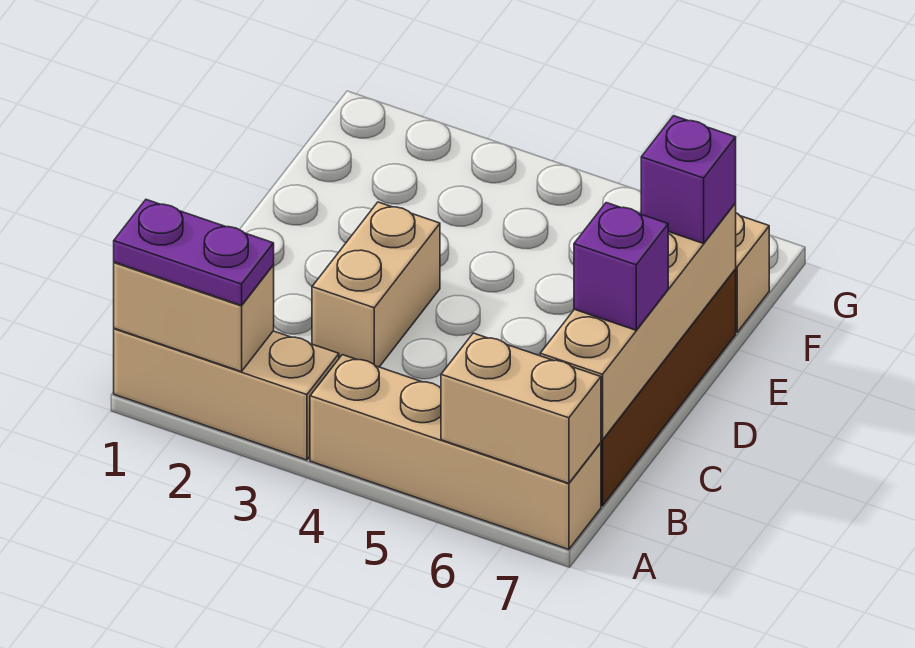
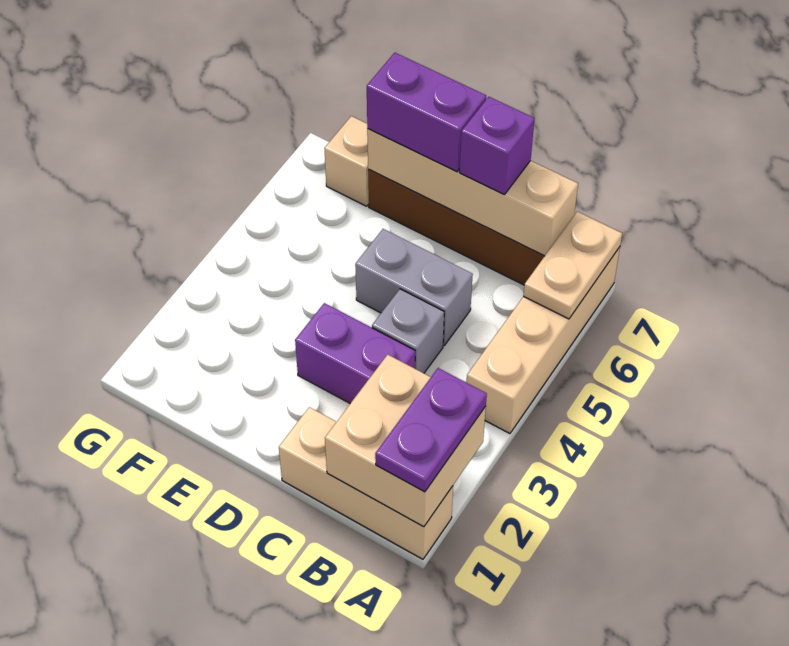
tan 1x3 brick [114,328,339,460] -> tan 1x3 brick turned to [279,407,453,559]
tan 1x2 brick [114,262,274,372] -> tan 2x2 brick [325,355,486,527]
tan 1x2 brick [441,333,601,483] -> tan 1x2 plate [523,212,622,319]
tan 1x2 brick [312,202,440,367] -> purple 1x2 brick [295,303,415,403]
none -> grey 1x1 brick [372,289,444,373]
none -> grey 1x2 brick [355,229,473,345]
purple 1x1 brick [641,116,736,243] -> purple 1x2 brick [367,53,486,172]

